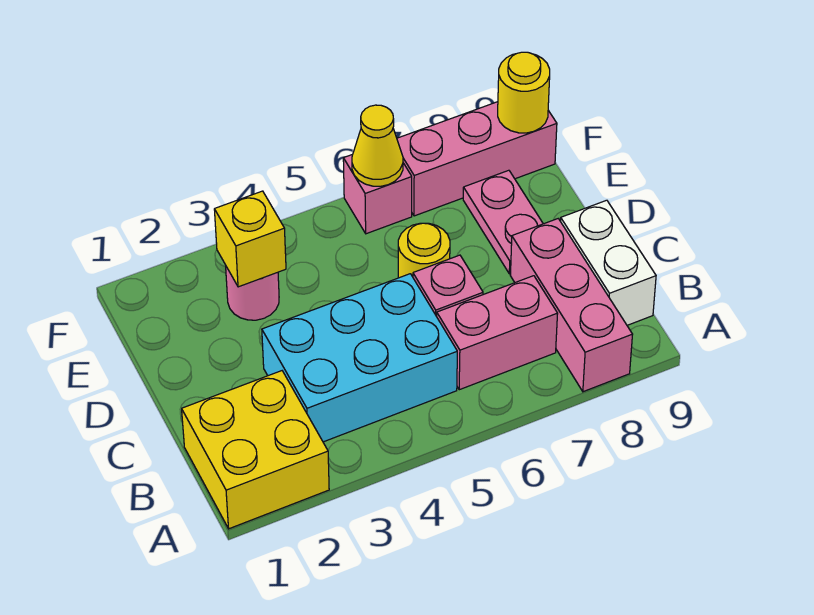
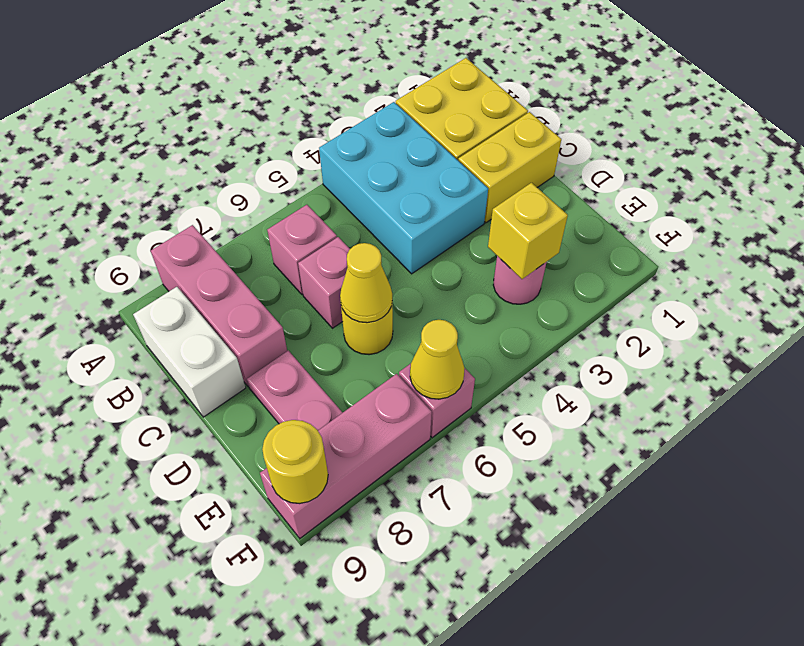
cyan 2x3 brick [262,274,457,442] -> cyan 2x3 brick turned to [319,102,488,274]
pink 1x2 brick [437,276,558,390] -> pink 1x1 brick [267,205,337,295]
none -> yellow 1x2 brick [458,112,561,223]
none -> yellow 1x1 cone [340,243,392,323]

